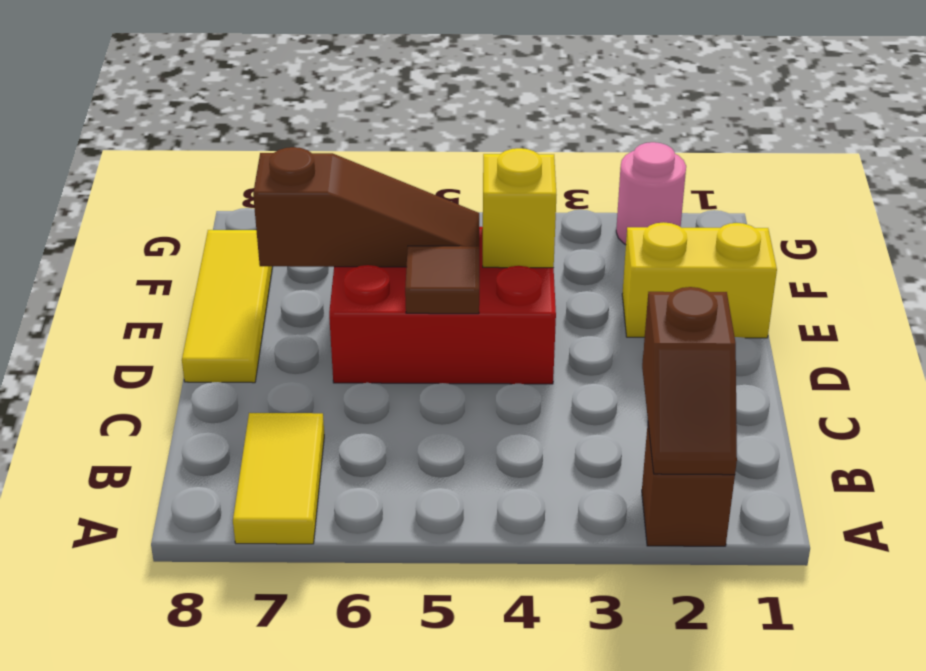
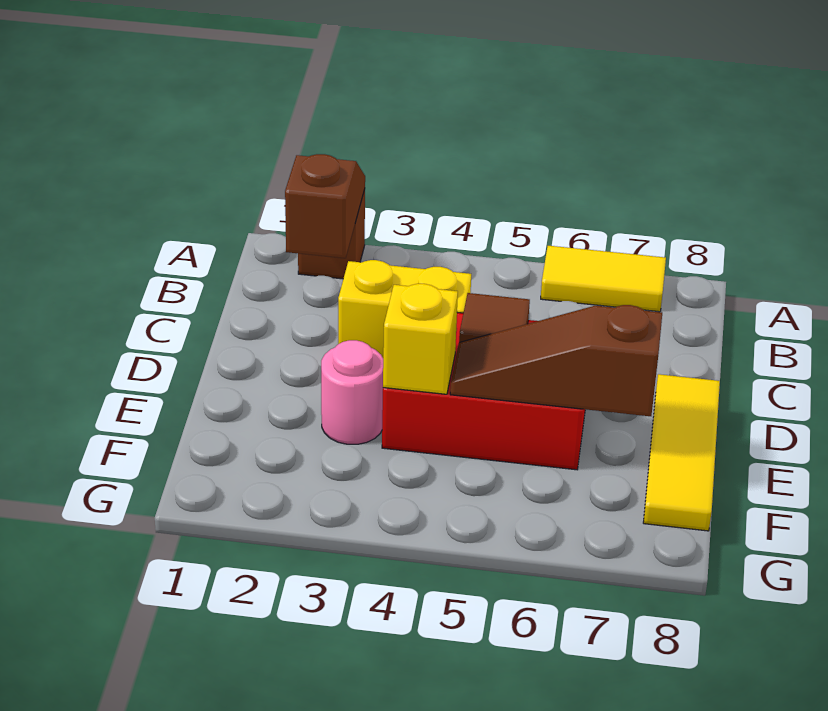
yellow 1x2 tile [233,413,324,544] -> yellow 1x2 tile turned to [541,246,666,312]
yellow 1x2 brick [622,222,777,338] -> yellow 1x2 brick moved to [338,260,471,357]
pink 1x1 round brick [616,142,686,245] -> pink 1x1 round brick moved to [321,340,383,444]

